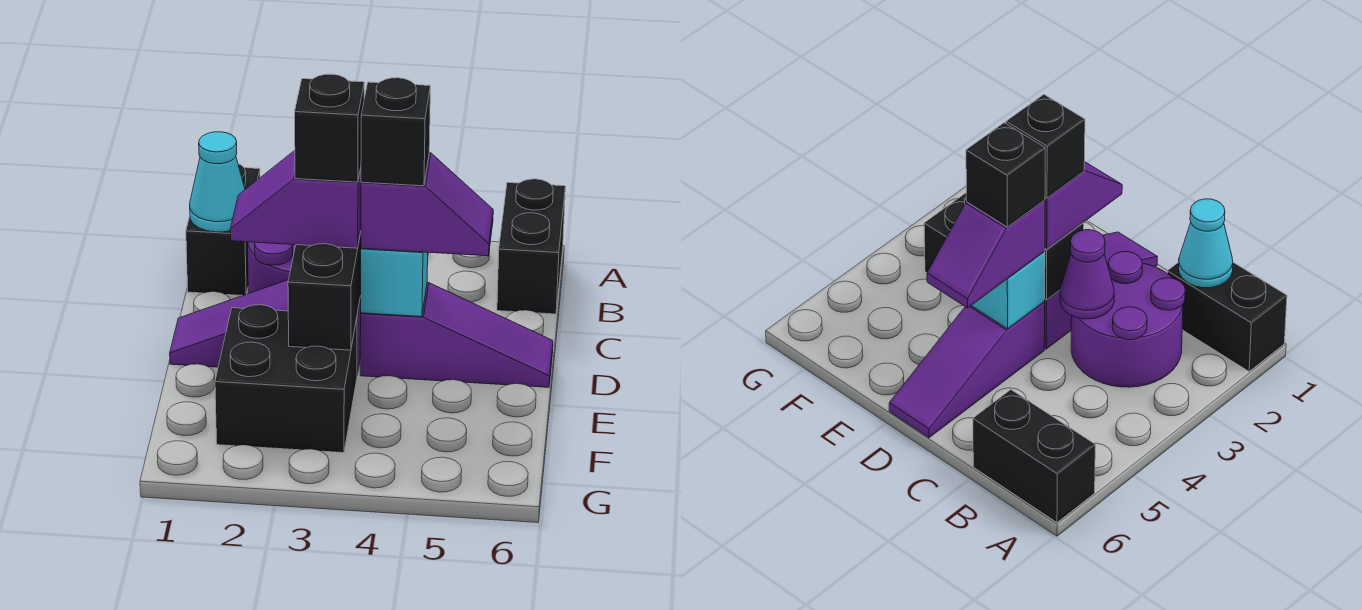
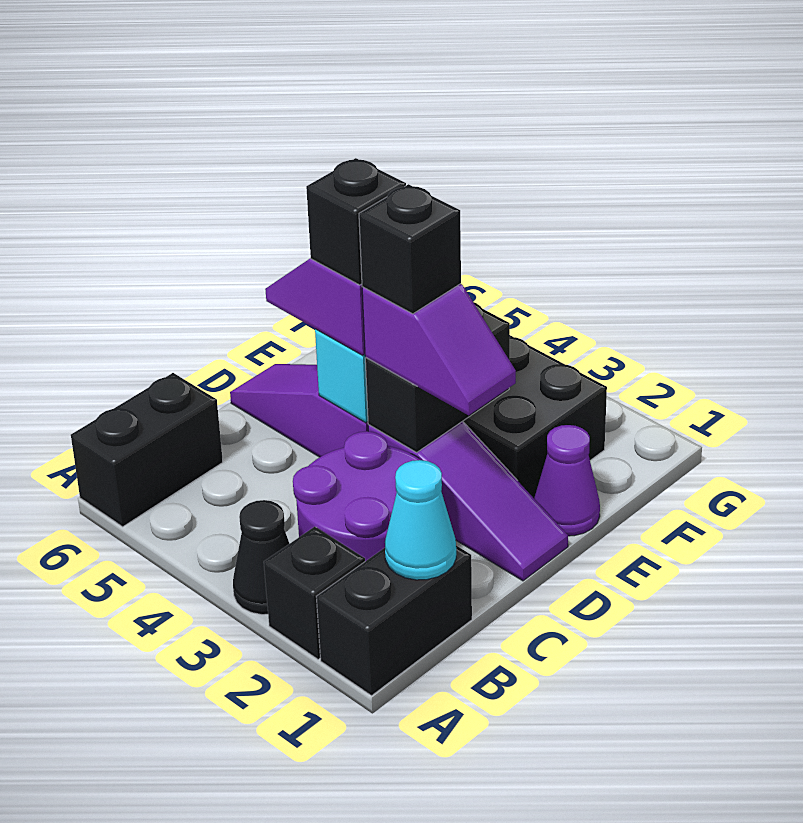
none -> black 1x1 brick [264,527,365,659]
none -> black 1x1 cone [233,500,290,615]
purple 1x1 cone [1060,230,1114,319] -> purple 1x1 cone moved to [534,425,600,536]

